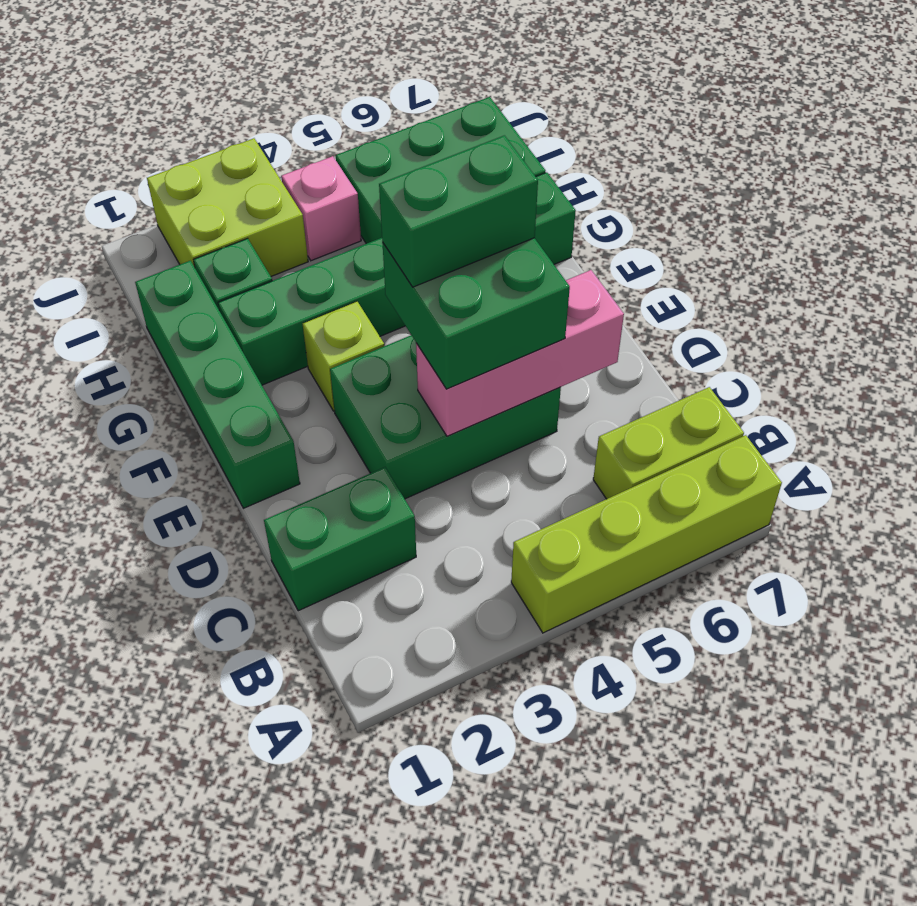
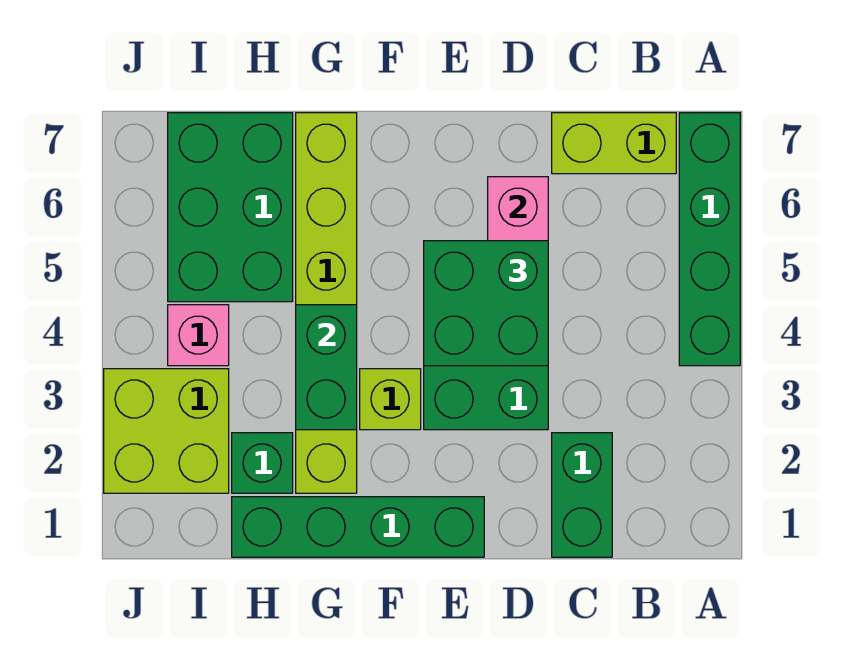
lime 1x4 brick [511,435,782,633] -> green 1x4 brick [679,113,740,366]
lime 1x2 brick [593,387,744,499] -> lime 1x2 brick turned to [552,113,676,174]
green 1x2 brick [379,135,538,287] -> green 1x2 brick moved to [296,305,357,430]
green 1x6 brick [218,172,576,385] -> lime 1x6 brick [296,113,357,493]

